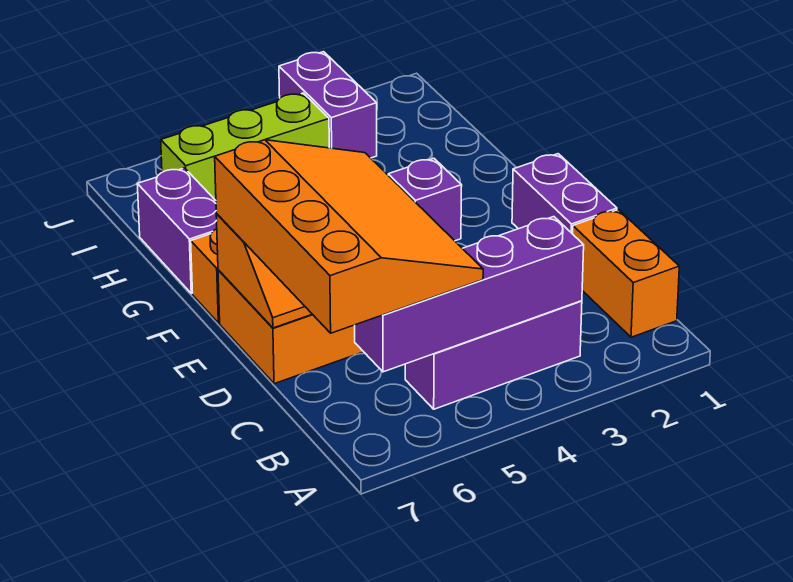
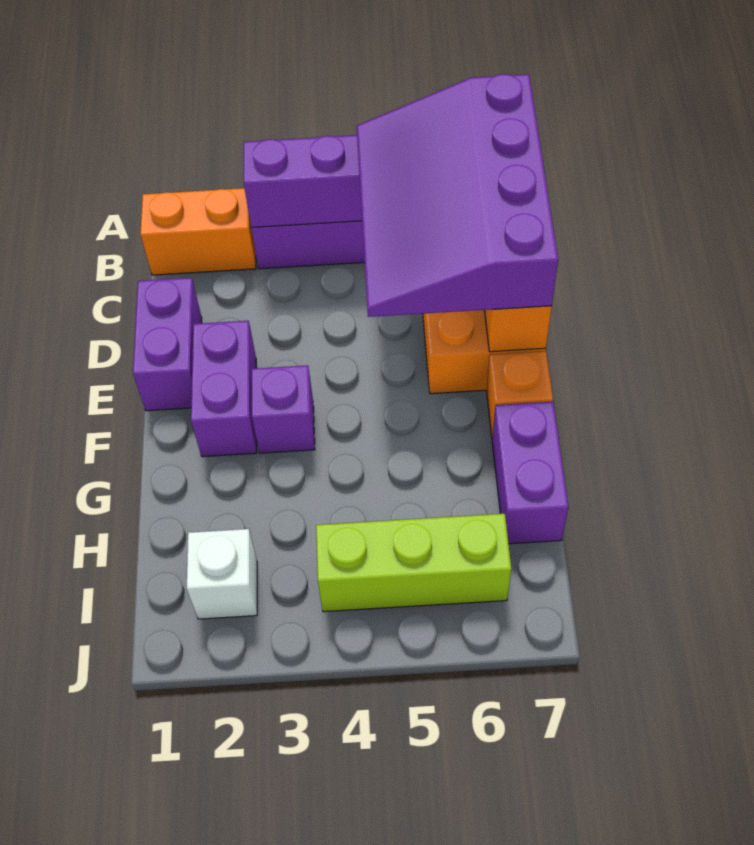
orange 1x2 brick [573,210,679,337] -> orange 1x2 brick turned to [140,188,256,275]
orange 3x4 slope [215,140,483,333] -> purple 3x4 slope [357,74,558,317]
none -> white 1x1 brick [187,529,257,619]
purple 1x2 brick [279,52,377,158] -> purple 1x2 brick moved to [191,321,257,457]

